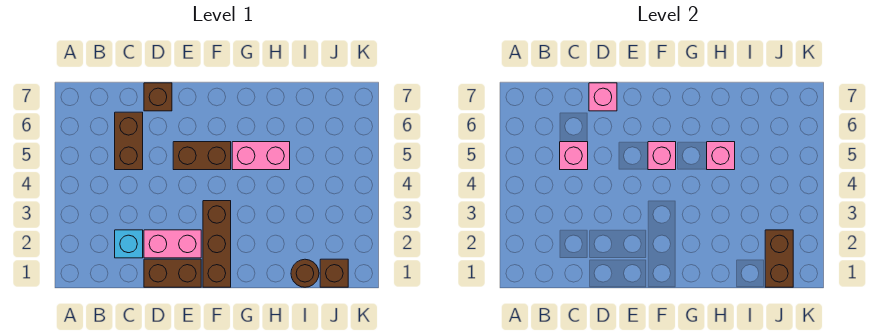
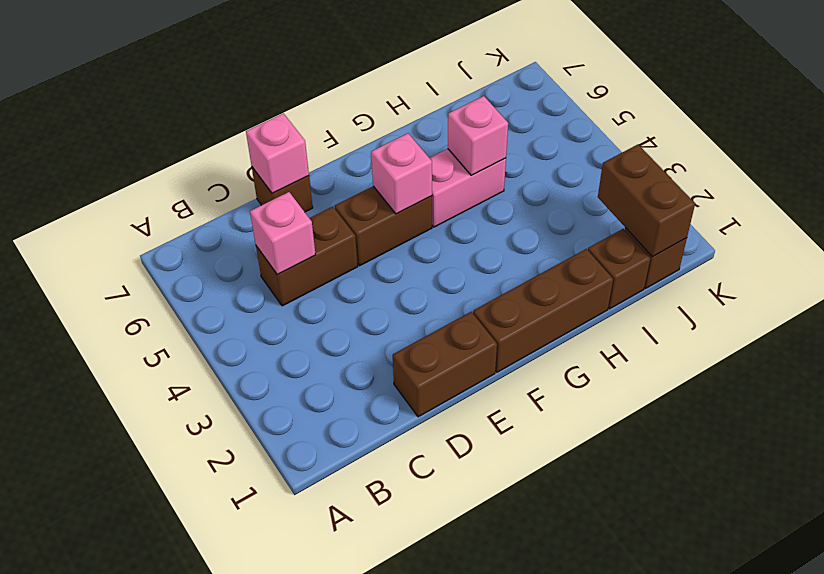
cyan 1x1 brick [115,230,143,258] -> none
brown 1x2 brick [115,112,143,170] -> brown 1x2 brick turned to [256,207,358,306]
pink 1x2 brick [144,230,201,258] -> none
brown 1x3 brick [203,201,231,287] -> brown 1x3 brick turned to [473,249,613,372]
brown 1x1 round brick [291,259,319,287] -> brown 1x1 brick [588,229,650,309]

